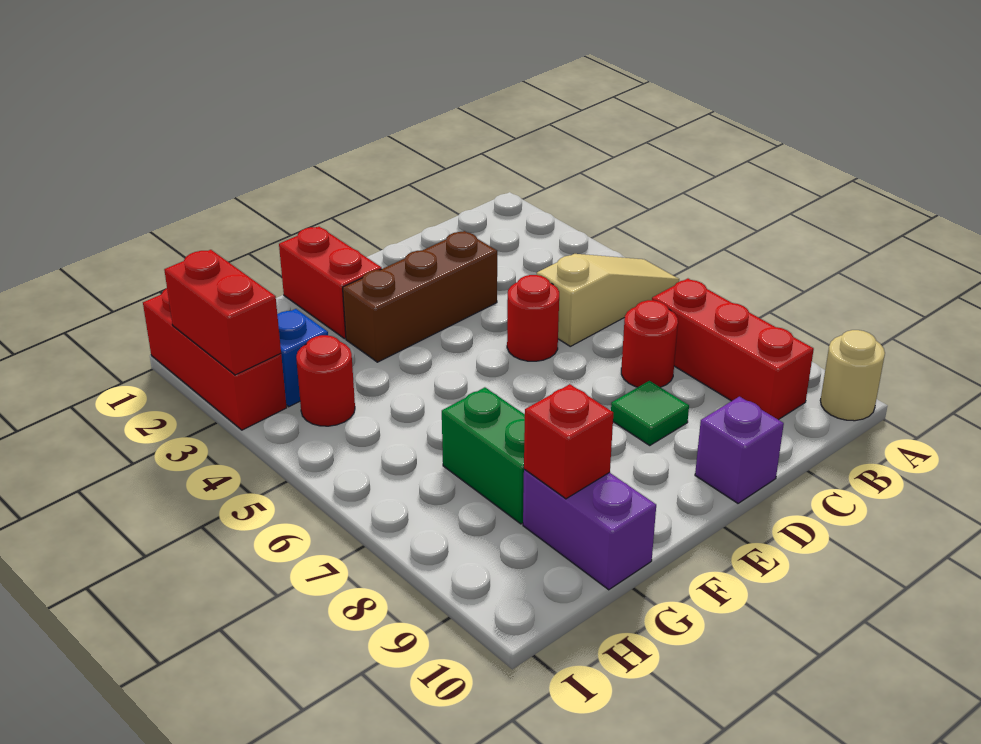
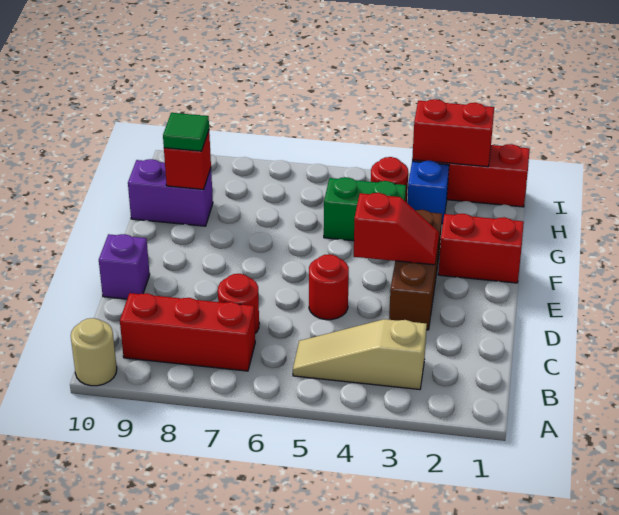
tan 1x3 slope [537,254,679,346] -> tan 1x3 slope turned to [293,319,427,390]
green 1x1 tile [611,381,689,445] -> green 1x1 tile moved to [163,113,209,151]
none -> red 1x2 slope [354,193,439,265]
green 1x2 brick [442,387,525,524] -> green 1x2 brick moved to [324,177,406,241]

